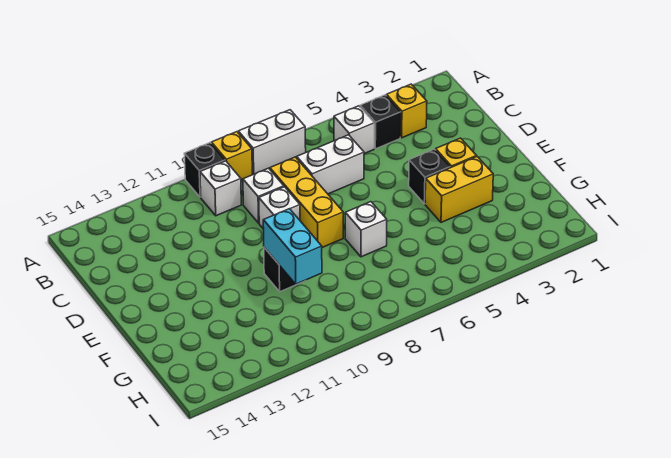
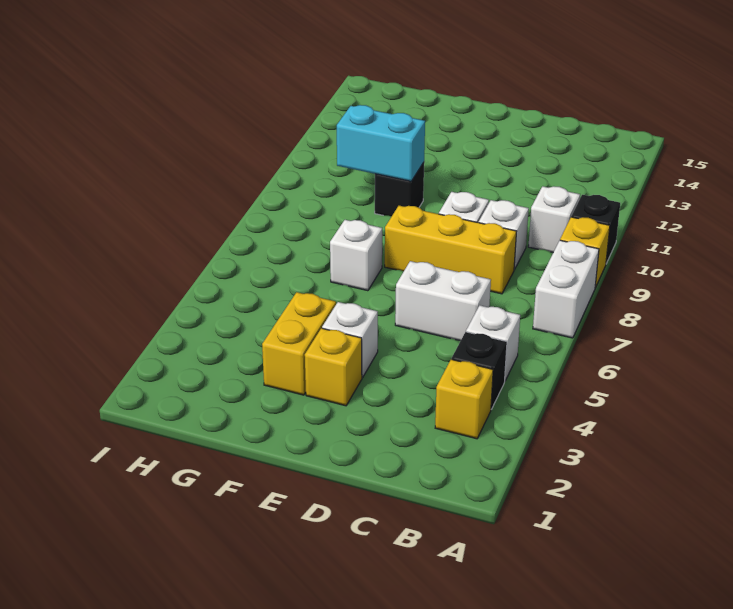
white 1x2 brick [297,135,364,194] -> white 1x2 brick turned to [395,261,491,341]
black 1x1 brick [409,149,450,204] -> white 1x1 brick [322,302,378,378]

